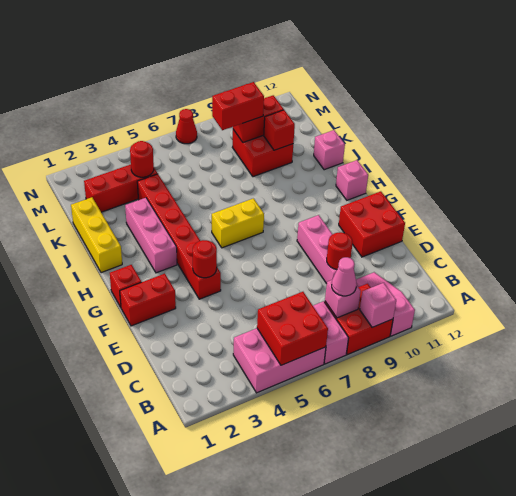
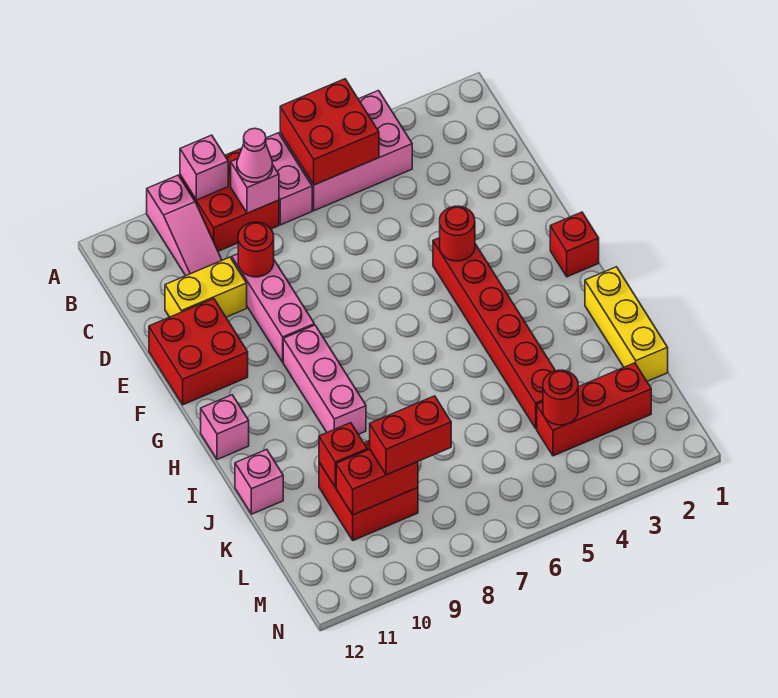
red 1x2 brick [120,274,176,326] -> none
pink 1x3 brick [125,198,177,273] -> pink 1x3 brick moved to [283,325,366,434]
yellow 1x2 brick [212,198,264,248] -> yellow 1x2 brick moved to [165,257,247,317]
red 1x1 cone [176,109,197,144] -> none

